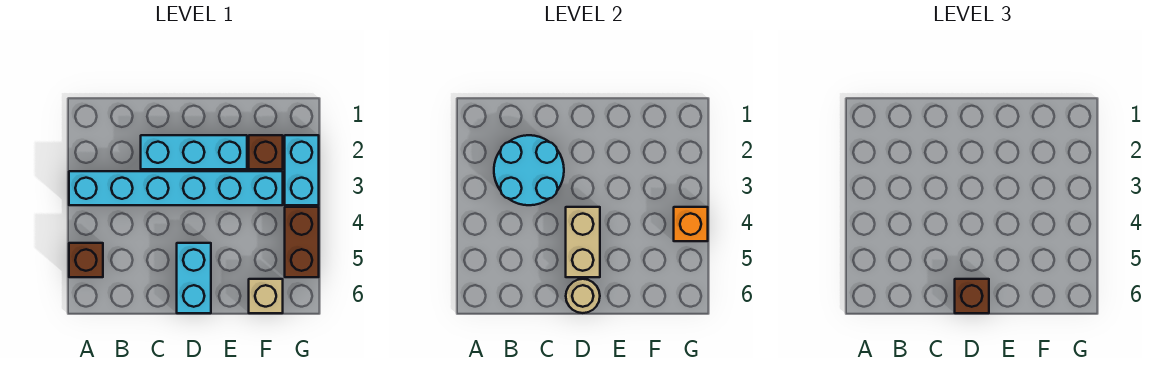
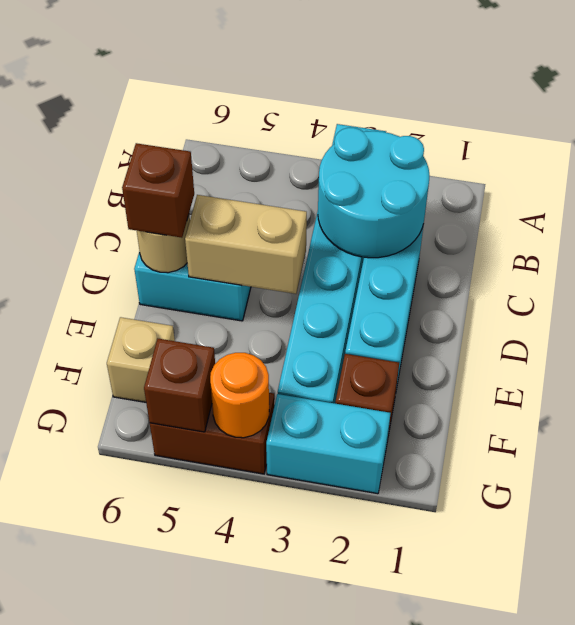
brown 1x1 brick [69,243,103,277] -> brown 1x1 brick moved to [144,339,215,432]
orange 1x1 brick [674,207,708,241] -> orange 1x1 round brick [210,353,269,438]

